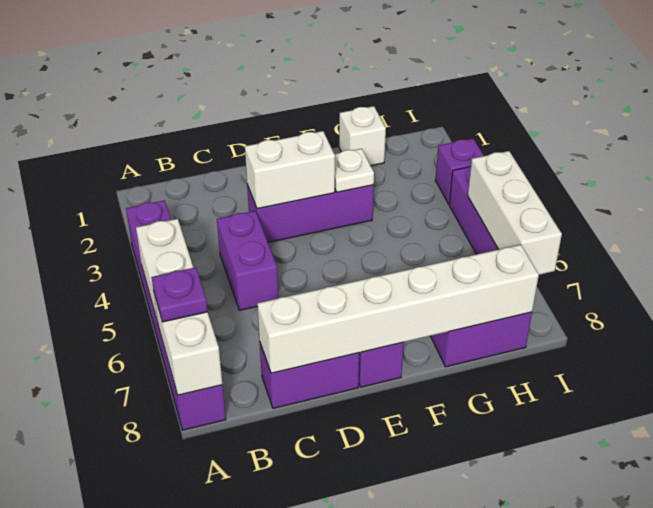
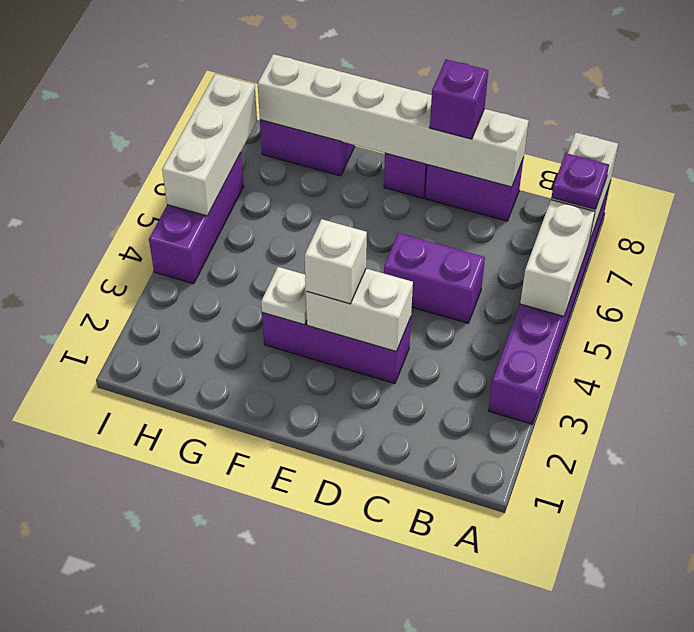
purple 1x2 brick [217,211,278,310] -> purple 1x2 brick turned to [384,233,485,323]
white 1x1 brick [339,106,386,166] -> white 1x1 brick moved to [305,219,367,304]
purple 1x1 brick [435,139,484,204] -> purple 1x1 brick moved to [430,59,488,139]

